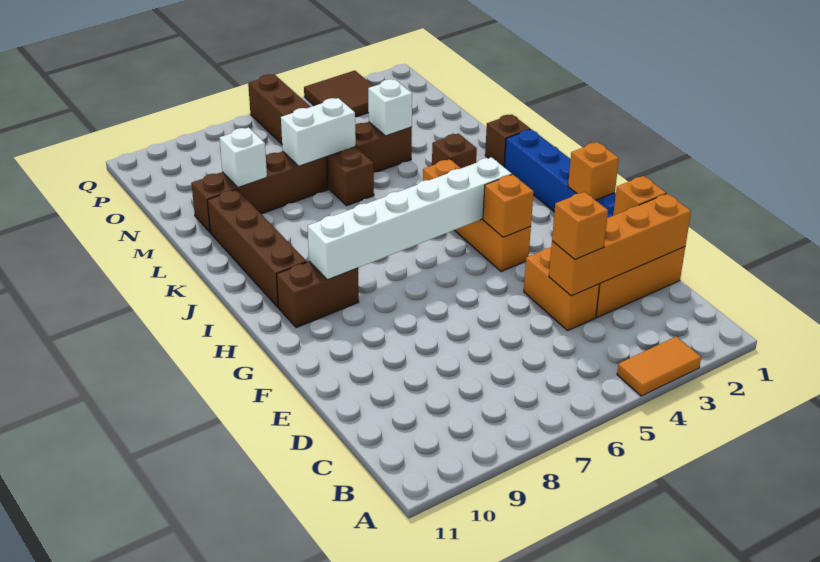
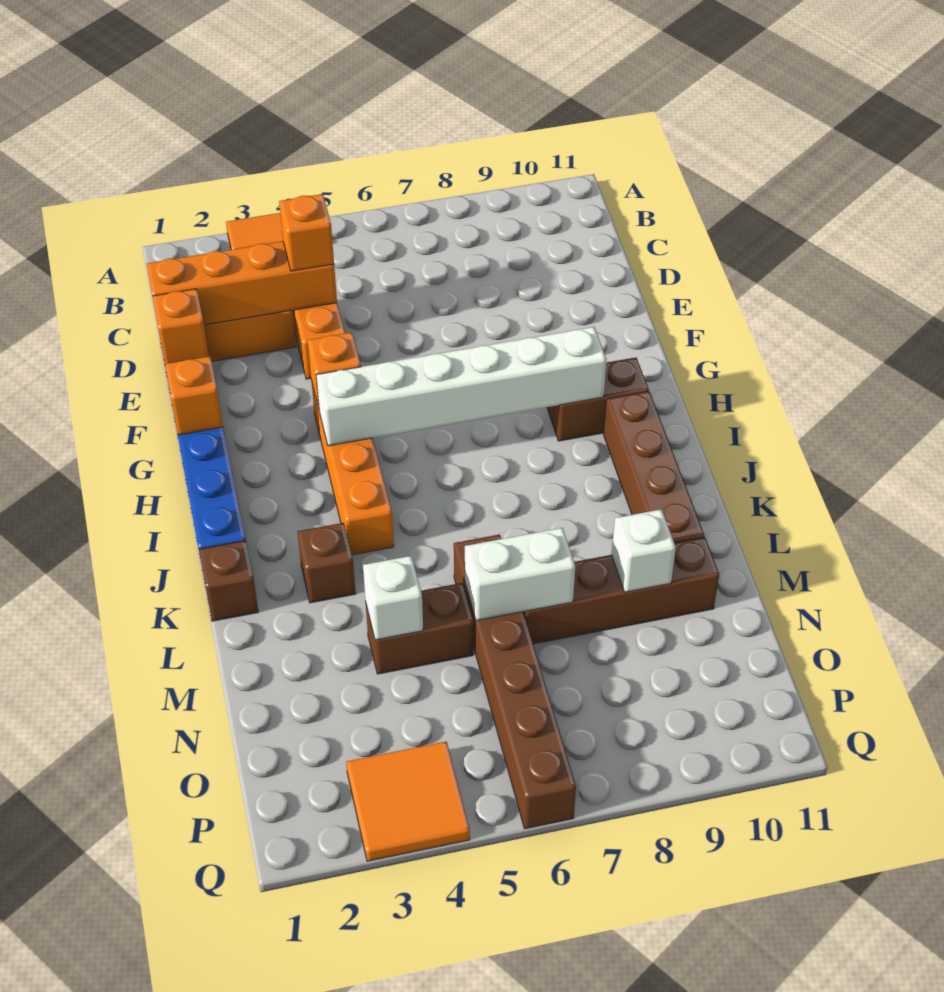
brown 2x2 tile [304,70,373,117] -> orange 2x2 tile [346,741,470,861]

